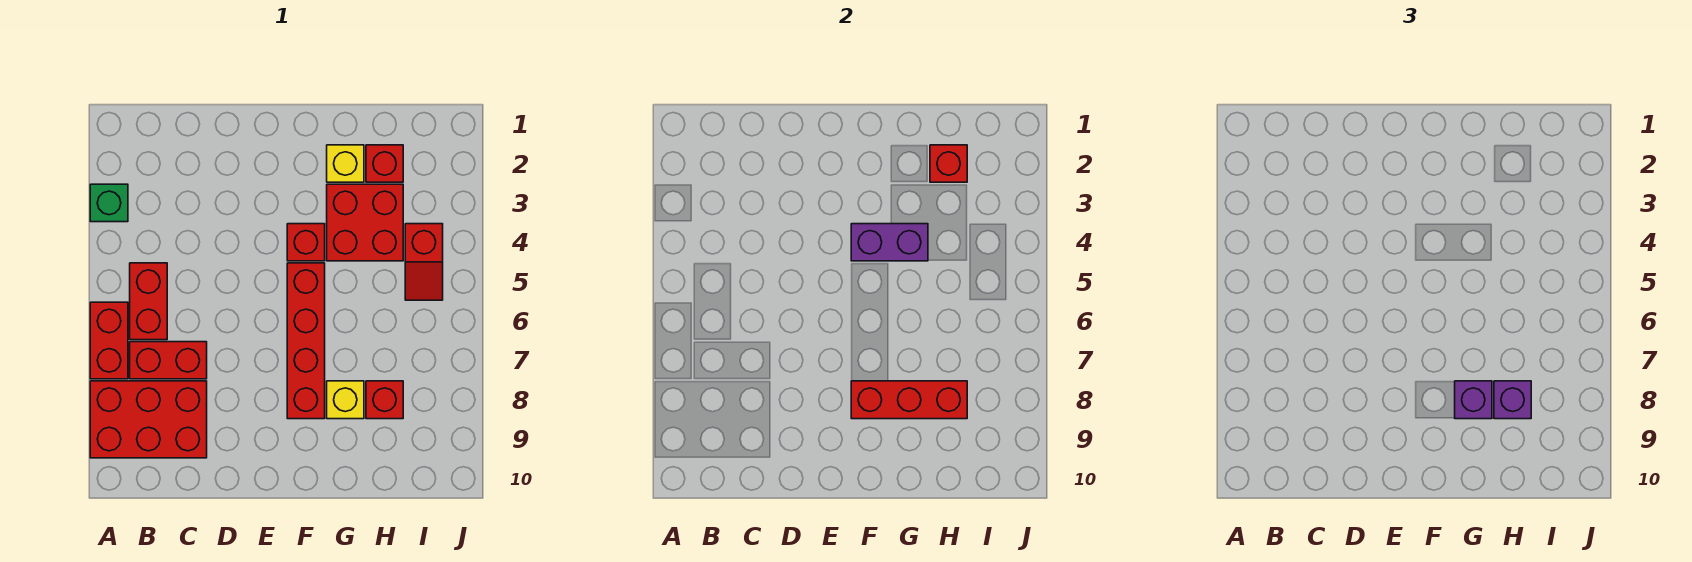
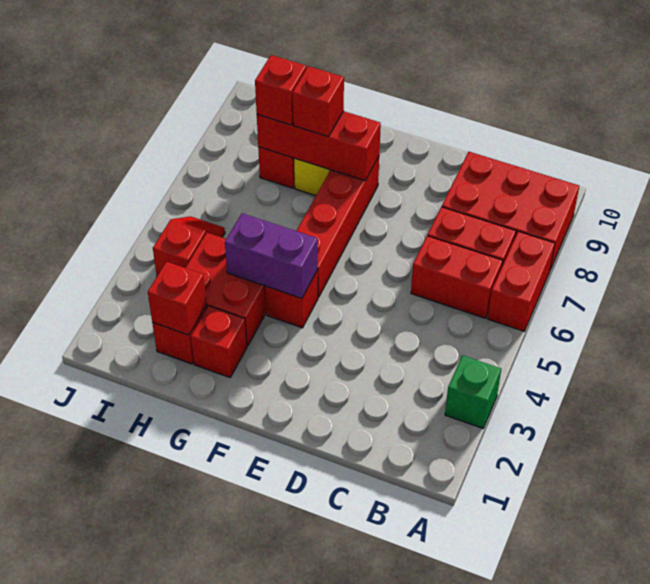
red 1x2 brick [130,263,167,340] -> red 1x2 brick turned to [411,236,503,318]
yellow 1x1 brick [327,145,364,182] -> red 1x1 brick [191,306,247,377]
purple 1x1 brick [1455,381,1492,419] -> red 1x1 brick [293,66,344,137]
purple 1x1 brick [1494,381,1531,419] -> red 1x1 brick [255,55,306,125]

